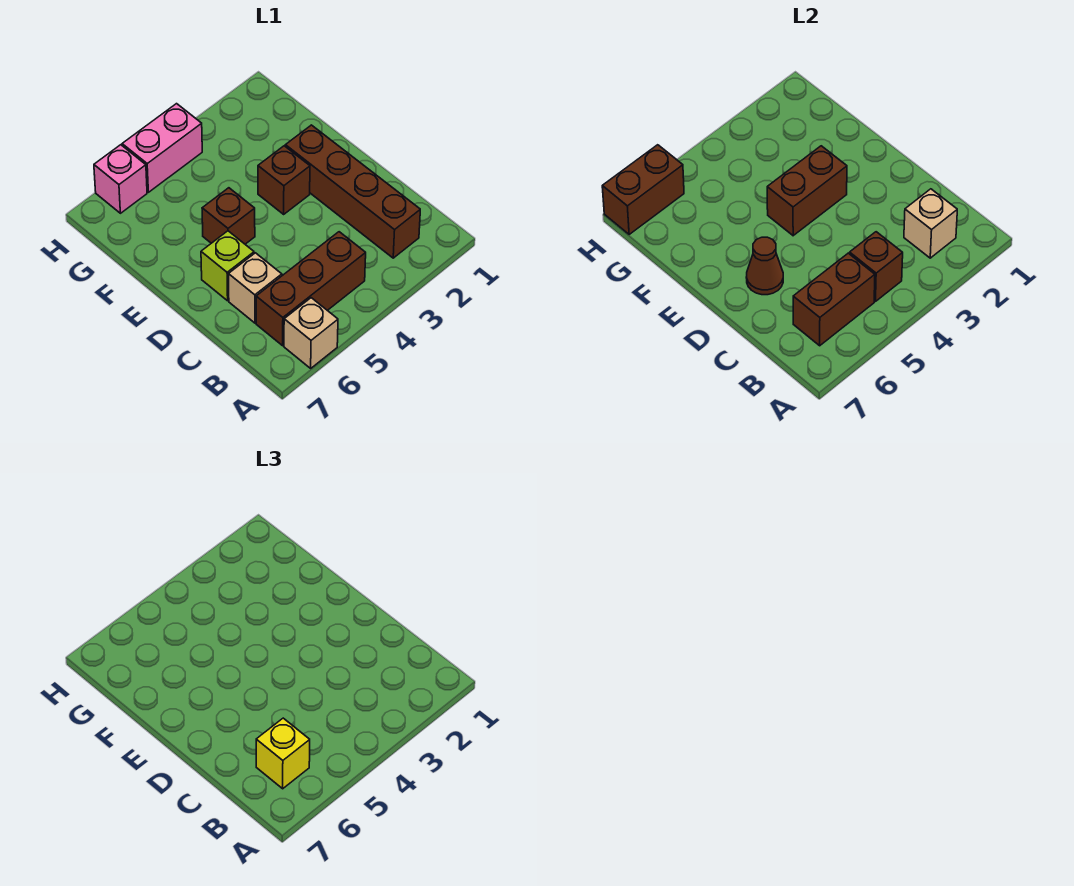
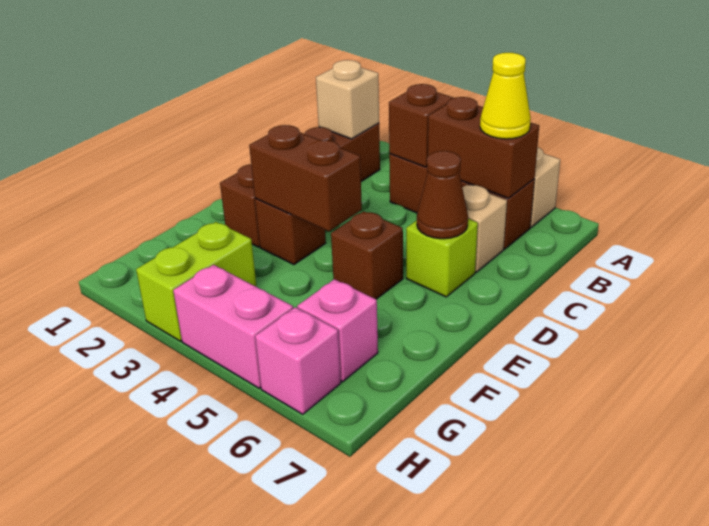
yellow 1x1 brick [256,718,310,789] -> yellow 1x1 cone [480,53,531,139]
none -> lime 1x2 brick [136,222,257,341]
none -> pink 1x1 brick [297,279,378,382]
brown 1x2 brick [602,145,684,234] -> none

